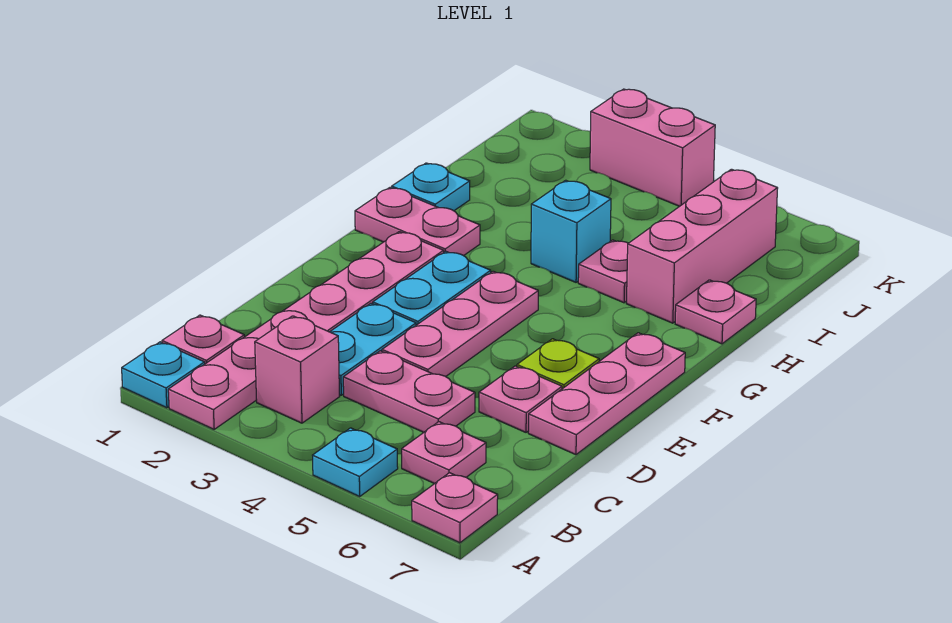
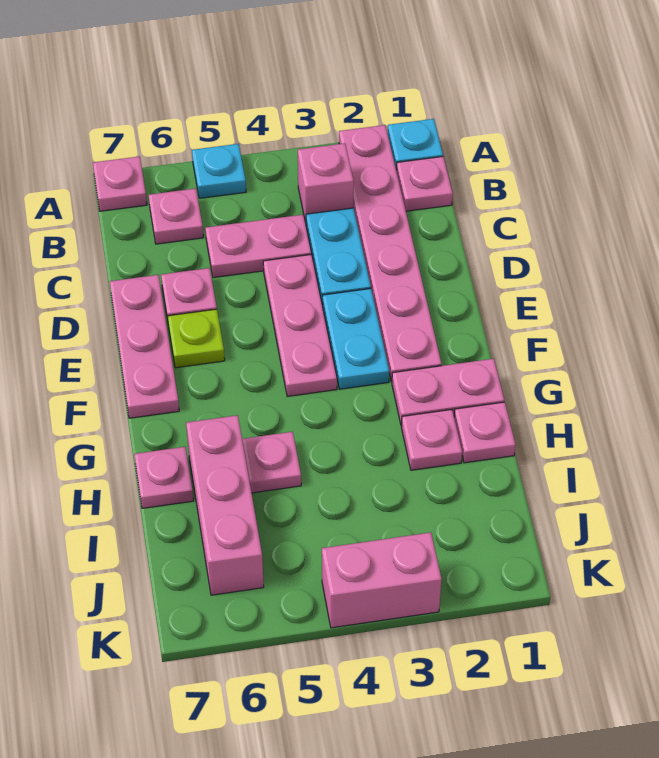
cyan 1x1 plate [392,163,470,211] -> pink 1x1 plate [454,402,516,463]
none -> pink 1x1 plate [401,410,462,470]
cyan 1x1 brick [531,180,611,282] -> none

